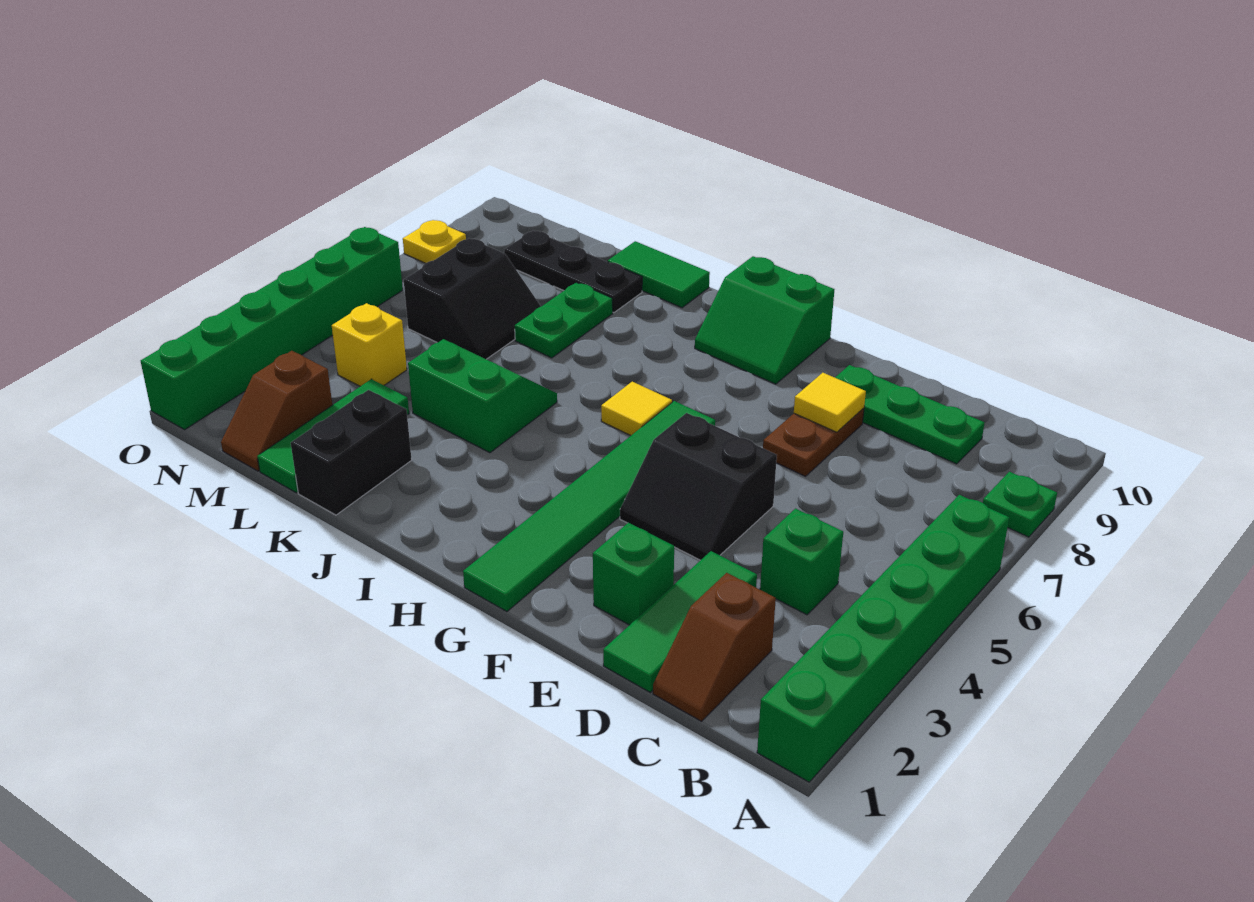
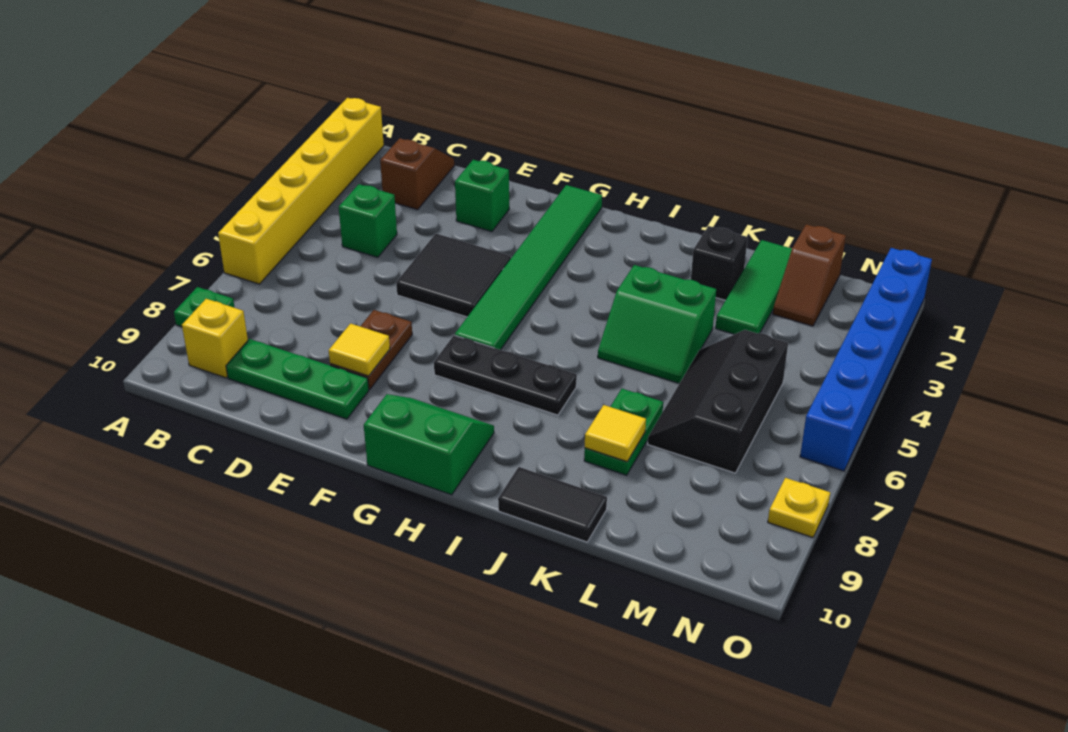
green 1x6 brick [757,495,1009,782] -> yellow 1x6 brick [218,98,384,284]
green 1x3 tile [603,551,757,692] -> none
black 2x2 slope [620,413,777,560] -> black 2x2 tile [396,234,511,317]
yellow 1x1 tile [601,382,672,436] -> yellow 1x1 tile moved to [585,405,646,462]
green 1x2 tile [608,241,710,308] -> black 1x2 tile [498,467,607,542]
black 1x2 brick [291,390,412,515] -> black 1x1 brick [691,226,748,300]
black 1x3 plate [504,231,642,313] -> black 1x3 plate moved to [434,335,577,415]
black 2x2 slope [404,238,541,359] -> black 2x3 slope [648,330,788,473]
brown 1x2 slope [221,351,332,471] -> brown 1x2 slope turned to [773,224,846,326]
yellow 1x1 brick [332,303,407,386] -> yellow 1x1 brick moved to [182,299,248,378]
green 1x6 brick [141,227,403,430] -> blue 1x6 brick [800,248,932,471]

